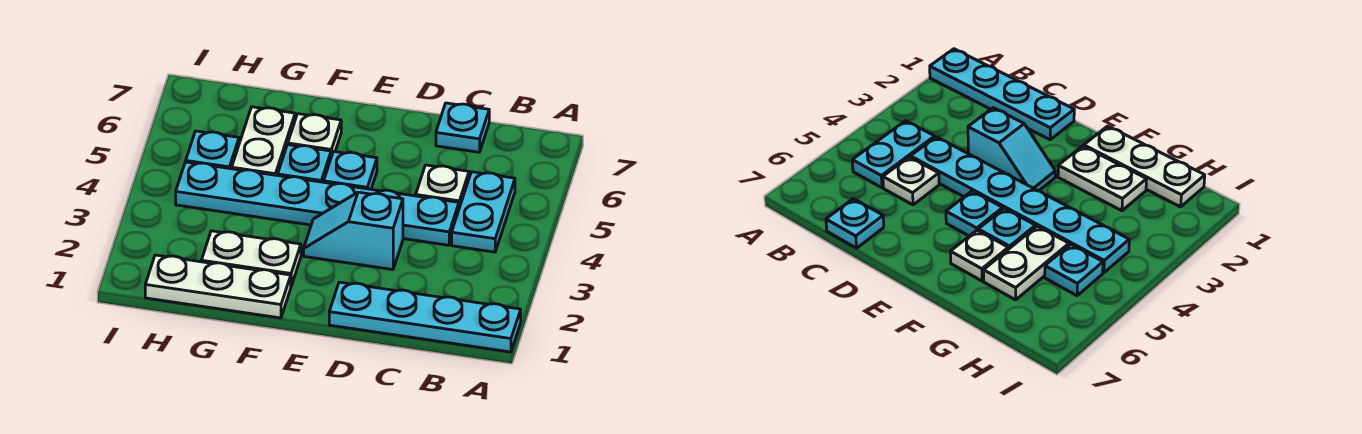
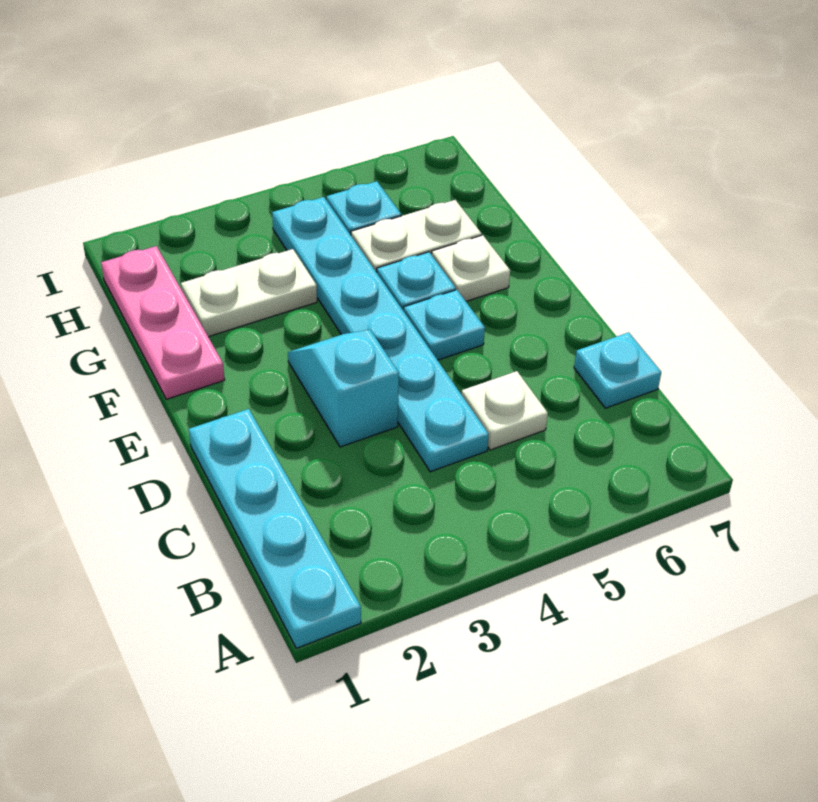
cyan 1x2 plate [452,172,515,252] -> none
white 1x3 plate [145,255,291,318] -> pink 1x3 plate [101,246,225,399]
white 1x2 plate [201,231,301,286] -> white 1x2 plate turned to [181,249,317,337]

